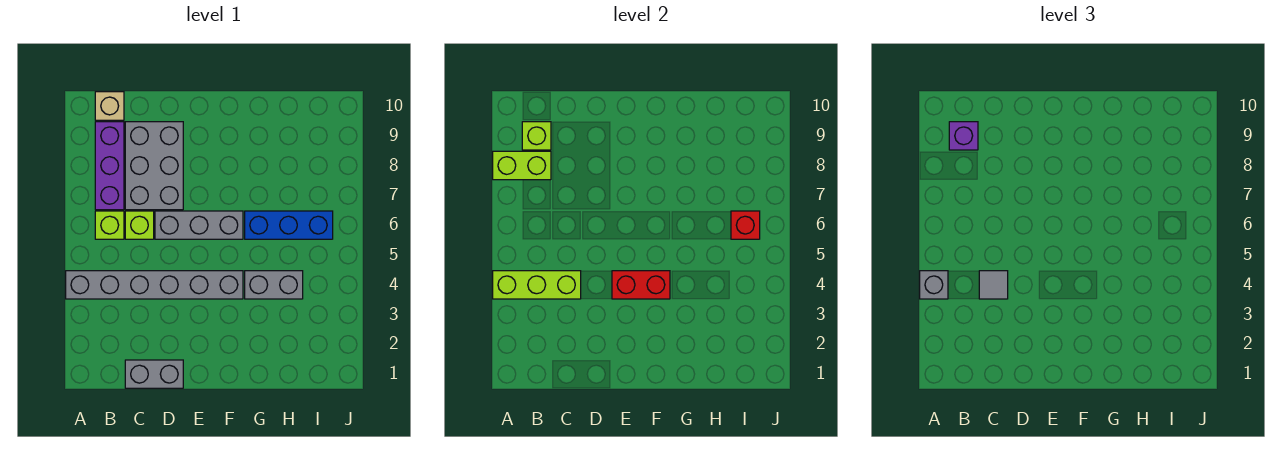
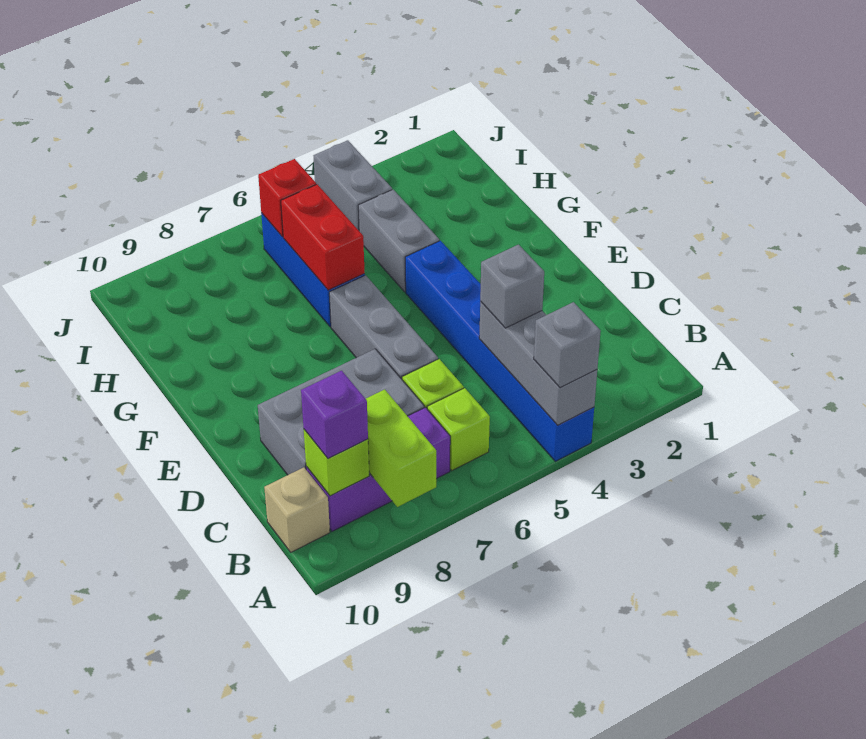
grey 1x6 brick [66,271,243,299] -> blue 1x6 brick [405,241,594,461]
lime 1x3 brick [493,271,581,299] -> grey 1x3 brick [479,302,597,425]
grey 1x2 brick [125,360,183,388] -> grey 1x2 brick moved to [314,140,392,230]
grey 1x1 tile [979,271,1008,299] -> grey 1x1 brick [480,245,544,328]
red 1x2 brick [612,271,670,299] -> red 1x2 brick moved to [281,184,365,290]

